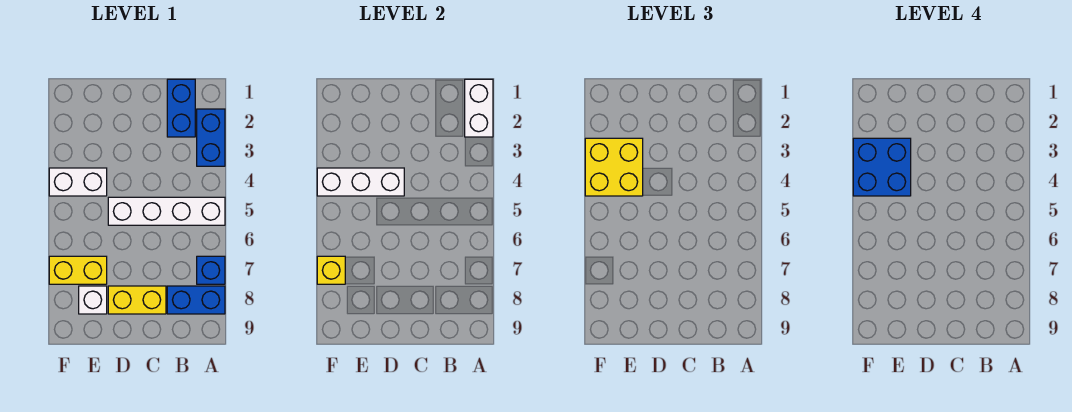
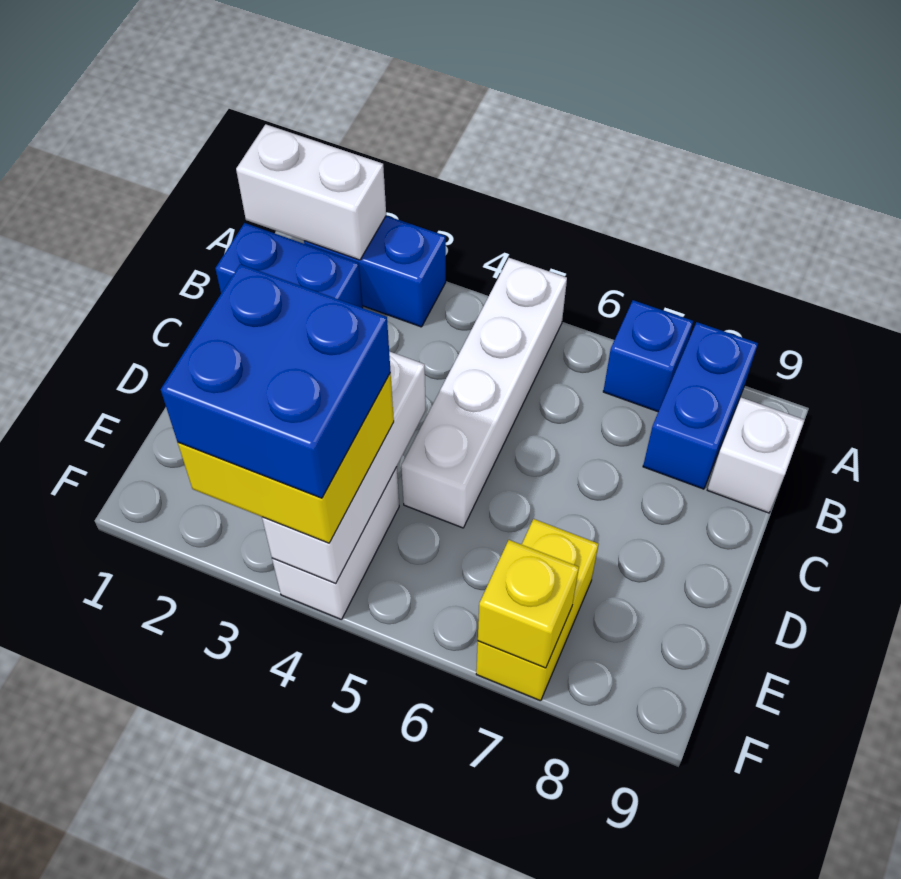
yellow 1x2 brick [108,286,166,314] -> none
white 1x1 brick [79,286,107,314] -> white 1x1 brick moved to [707,398,805,513]

